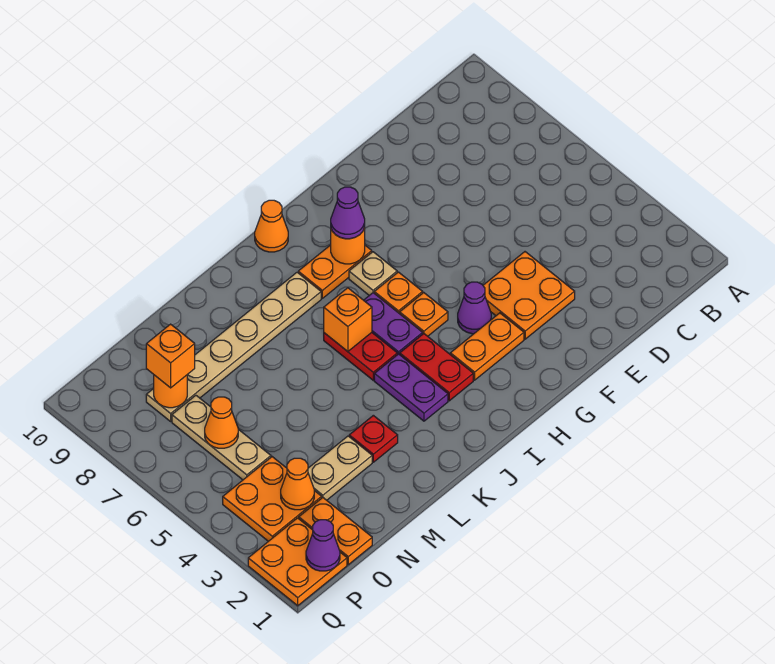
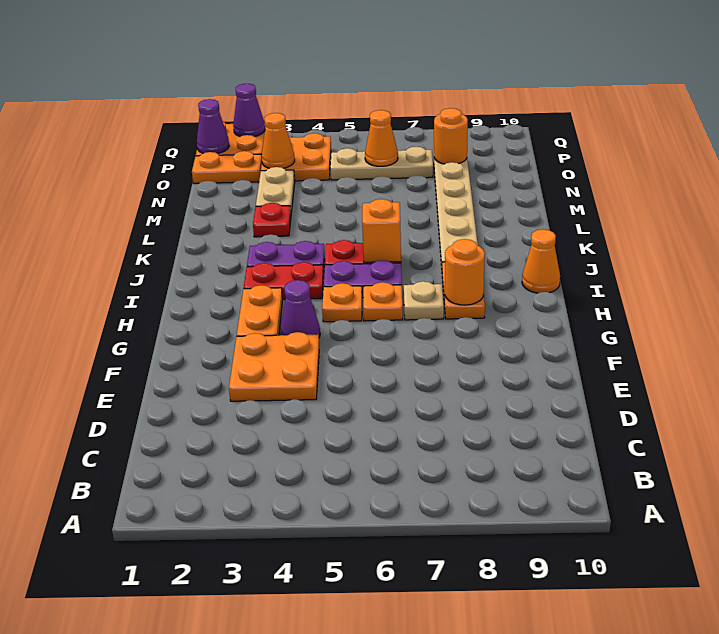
purple 1x1 cone [331,187,365,239] -> purple 1x1 cone moved to [233,84,265,137]
orange 1x1 brick [146,324,195,388] -> none

